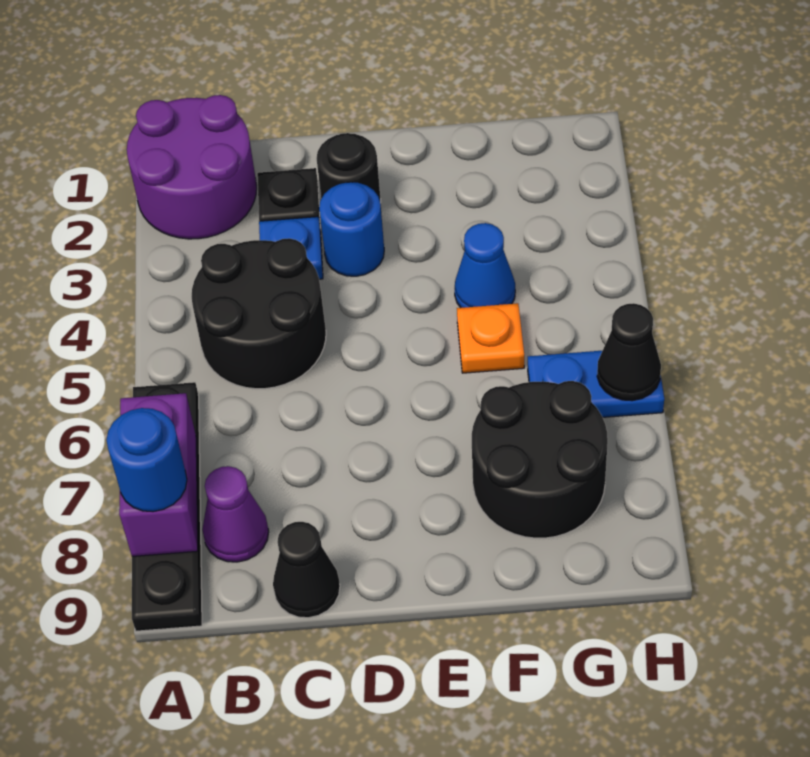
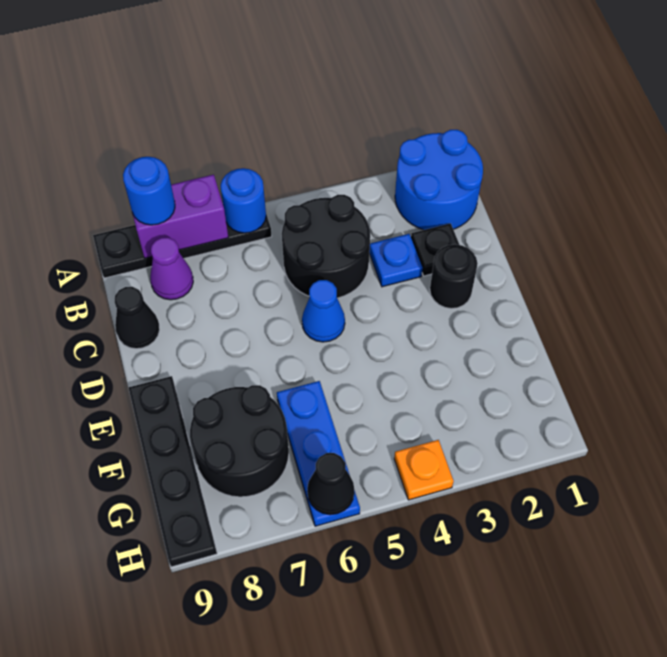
purple 2x2 round brick [127,95,257,239] -> blue 2x2 round brick [395,130,483,230]
blue 1x1 round brick [319,182,384,276] -> blue 1x1 round brick moved to [221,168,266,233]
none -> black 1x4 plate [128,376,217,567]
blue 1x1 cone [455,223,515,308] -> blue 1x1 cone moved to [302,280,345,342]
orange 1x1 plate [457,303,524,373] -> orange 1x1 plate moved to [394,440,454,500]
blue 1x2 plate [528,351,664,417] -> blue 1x3 plate [277,381,360,526]

